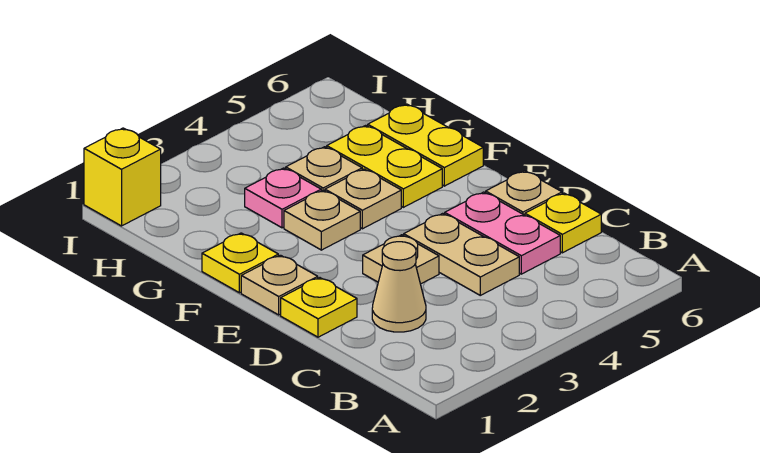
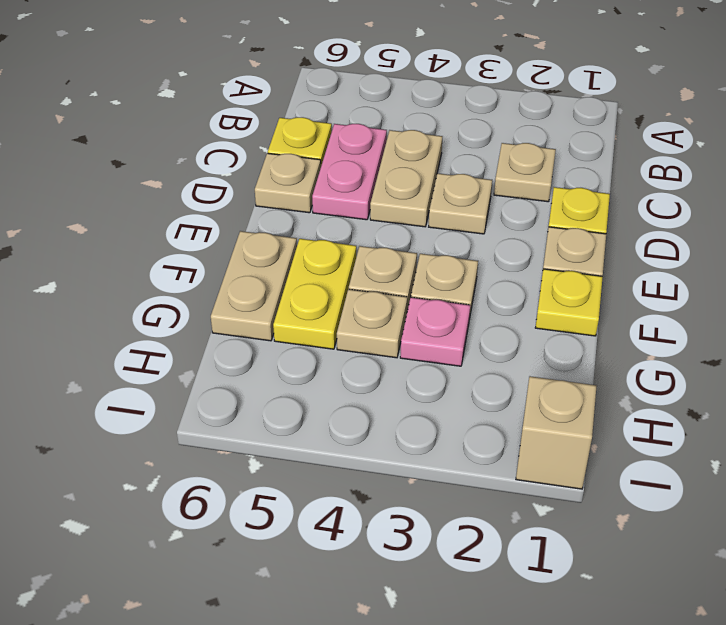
tan 1x1 cone [372,242,426,332] -> tan 1x1 plate [494,143,556,202]
yellow 1x2 plate [368,104,483,186] -> tan 1x2 plate [211,231,297,341]
yellow 1x1 brick [84,128,161,226] -> tan 1x1 brick [516,376,597,489]

